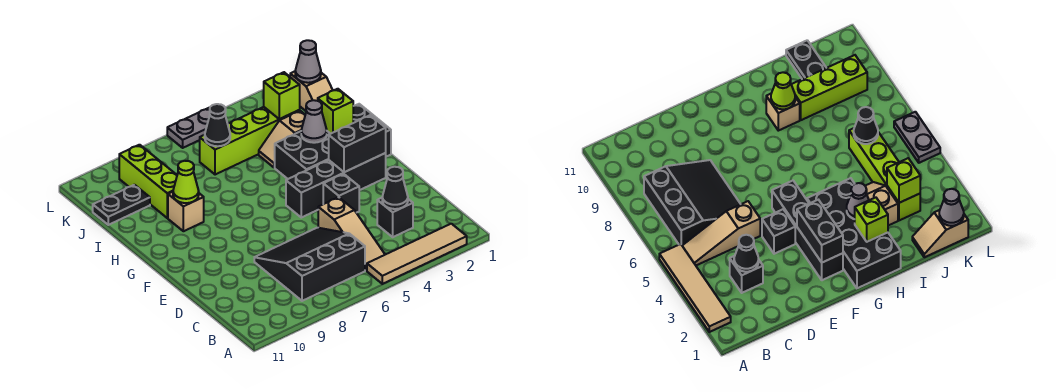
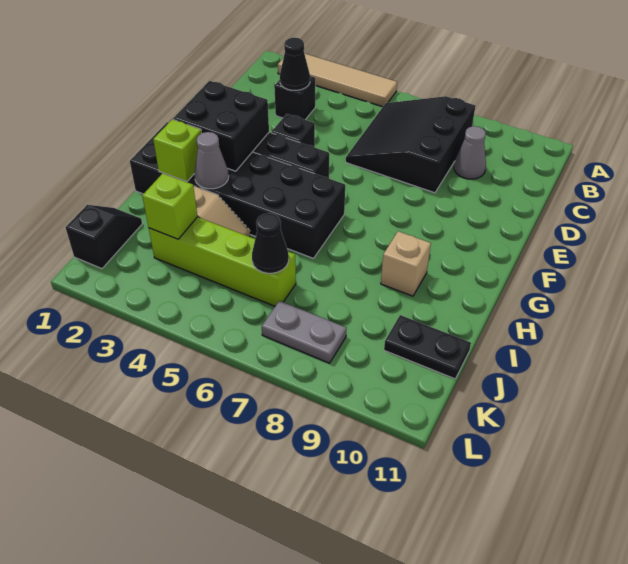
tan 1x3 slope [318,197,385,271] -> none
black 3x3 slope [254,228,365,301] -> black 3x3 slope turned to [346,96,475,193]
black 1x2 brick [329,115,386,172] -> black 2x2 brick [173,81,269,171]
black 2x4 brick [275,104,391,179] -> black 2x6 brick [130,122,345,258]
lime 1x1 cone [173,161,199,203] -> none
lime 1x3 brick [119,145,177,218] -> none
tan 1x2 slope [290,71,333,111] -> black 1x2 slope [66,205,142,269]
grey 1x1 cone [295,40,321,83] -> grey 1x1 cone moved to [454,126,486,179]
grey 1x2 plate [167,108,210,148] -> grey 1x2 plate moved to [262,301,346,363]

